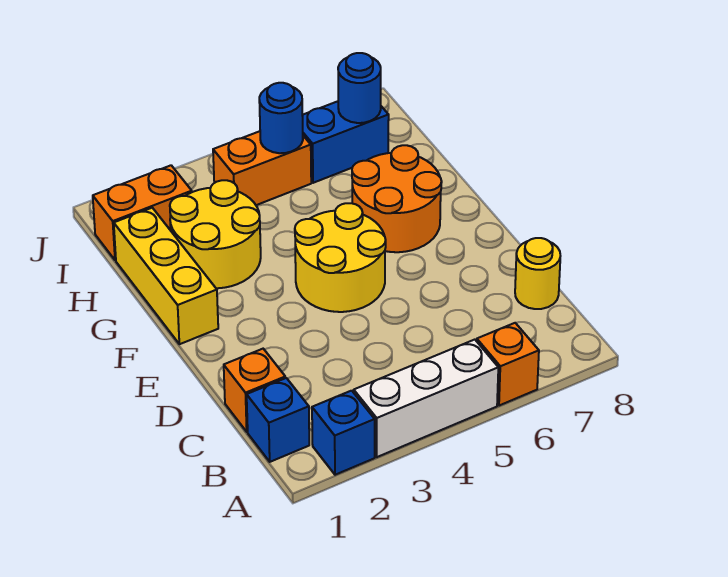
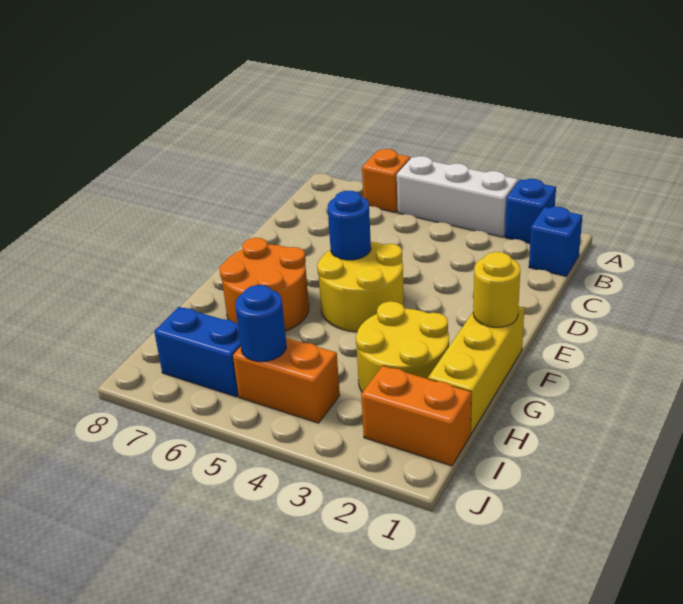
orange 1x1 brick [224,349,285,432] -> none
yellow 1x1 round brick [515,238,560,309] -> yellow 1x1 round brick moved to [473,252,520,327]
blue 1x1 round brick [338,53,381,123] -> blue 1x1 round brick moved to [328,191,371,260]

